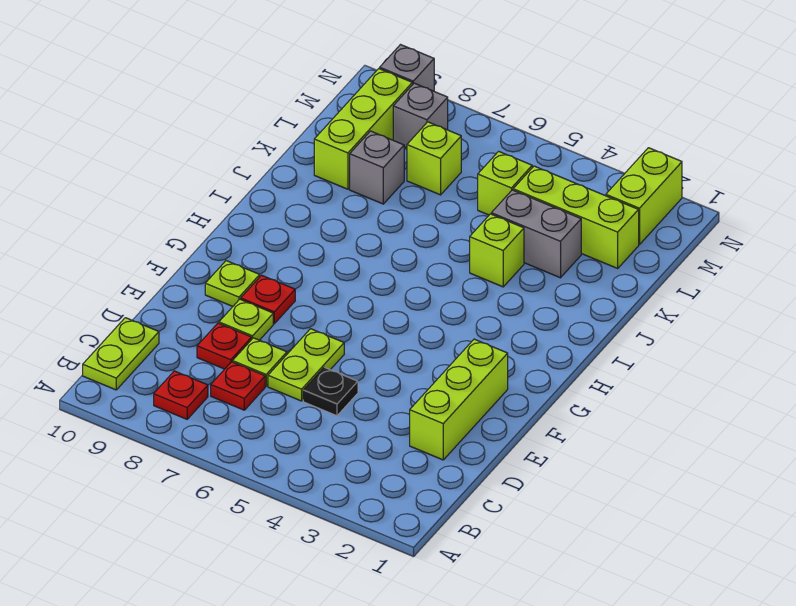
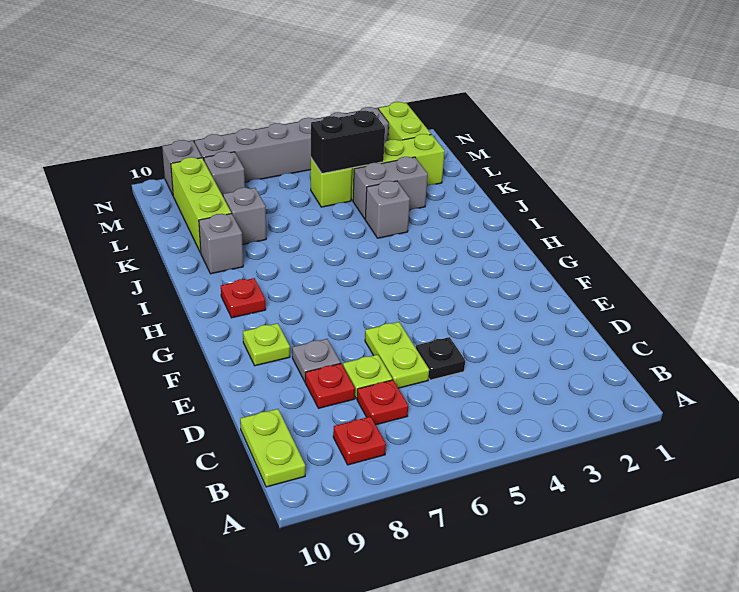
lime 1x3 brick [410,339,508,460] -> none
lime 1x1 plate [219,299,273,340] -> grey 1x1 plate [292,339,341,381]
red 1x1 plate [241,275,295,324] -> red 1x1 plate moved to [221,278,266,318]
lime 1x1 brick [470,214,524,287] -> grey 1x1 brick [365,181,410,238]
none -> grey 1x1 brick [199,213,243,274]
none -> black 1x2 brick [311,110,385,174]
lime 1x1 brick [407,122,461,195] -> none
none -> grey 1x6 brick [195,107,389,182]

